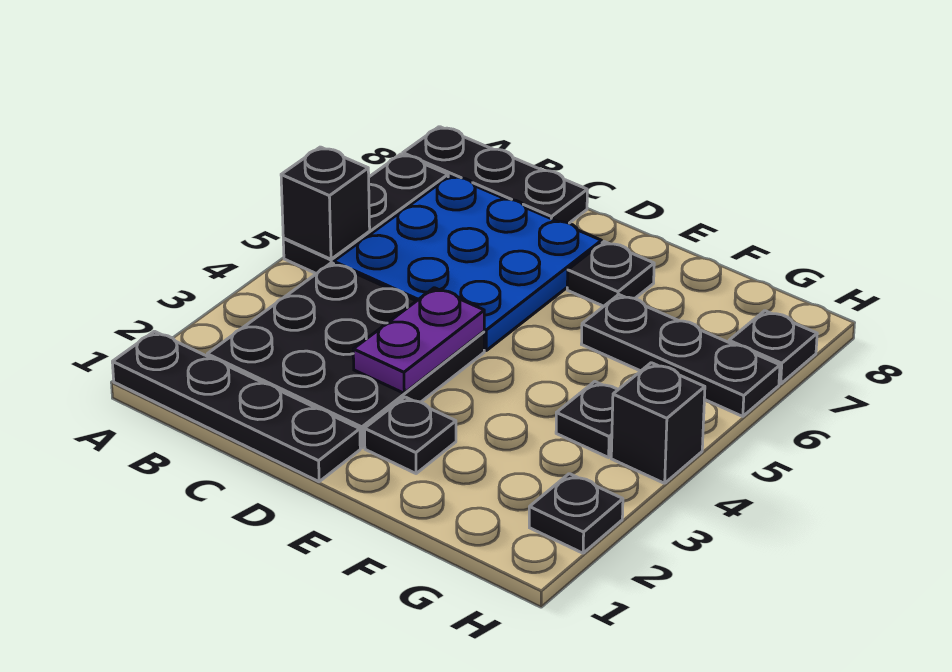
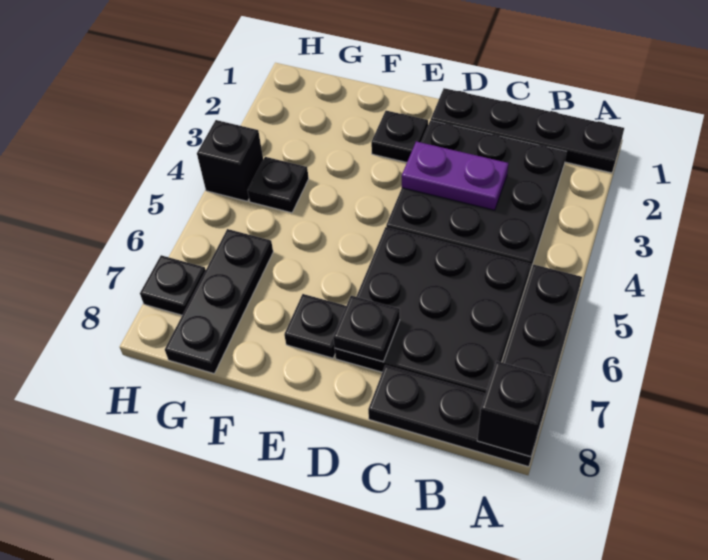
black 1x1 brick [281,147,370,259] -> black 1x1 brick moved to [477,361,552,457]
blue 3x3 plate [334,175,602,350] -> black 3x3 plate [335,227,531,393]
purple 1x2 plate [353,288,484,393] -> purple 1x2 plate turned to [402,141,508,210]
black 1x3 plate [582,295,780,416] -> black 1x3 plate turned to [165,229,273,374]
black 1x1 plate [529,474,623,553] -> black 1x1 plate moved to [333,296,400,362]

